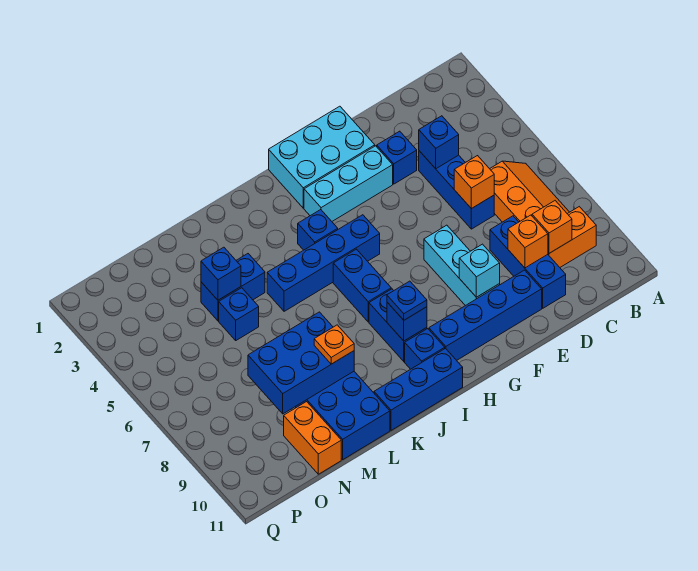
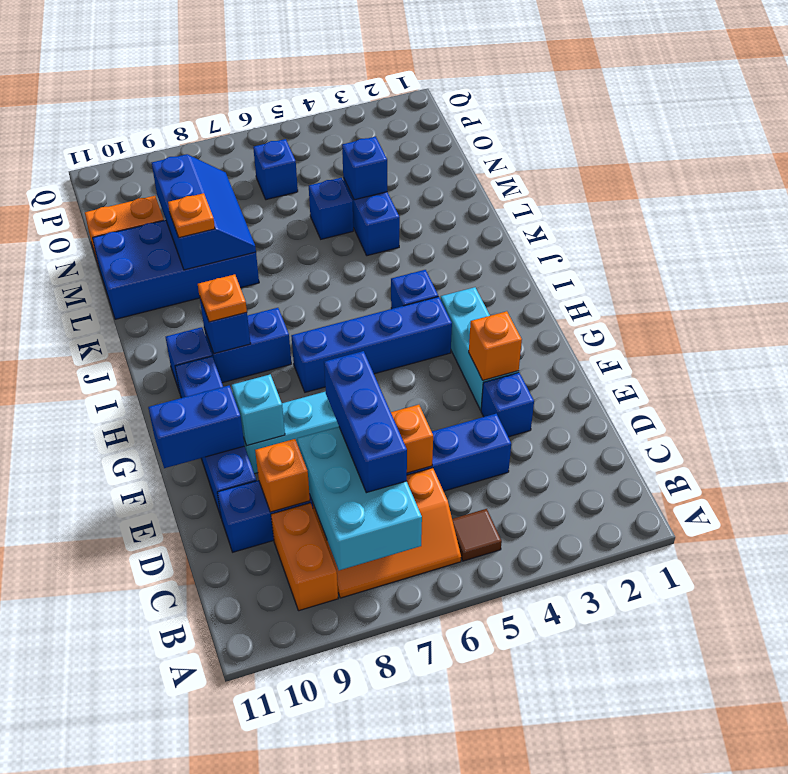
none -> brown 1x1 tile [452,509,502,561]
orange 1x1 brick [532,201,572,253] -> orange 1x1 brick moved to [469,311,522,380]
blue 1x1 brick [419,116,459,169] -> blue 1x1 brick moved to [253,139,298,200]
cyan 2x3 brick [269,106,375,208] -> cyan 2x3 brick moved to [297,427,422,570]
blue 1x4 brick [267,215,380,311] -> blue 1x4 brick turned to [291,297,452,392]
blue 1x2 brick [333,249,391,322] -> blue 1x2 brick moved to [148,386,244,468]
blue 1x1 plate [387,281,427,320] -> orange 1x1 plate [198,274,247,322]
blue 1x3 brick [374,348,463,430] -> blue 1x3 brick moved to [324,351,407,493]
blue 2x3 brick [248,312,354,414] -> blue 2x3 slope [152,154,256,270]

